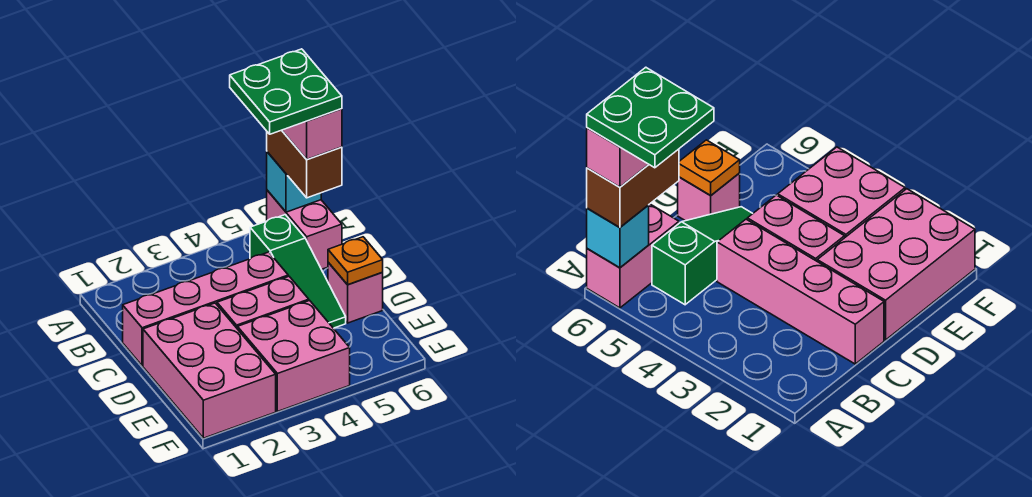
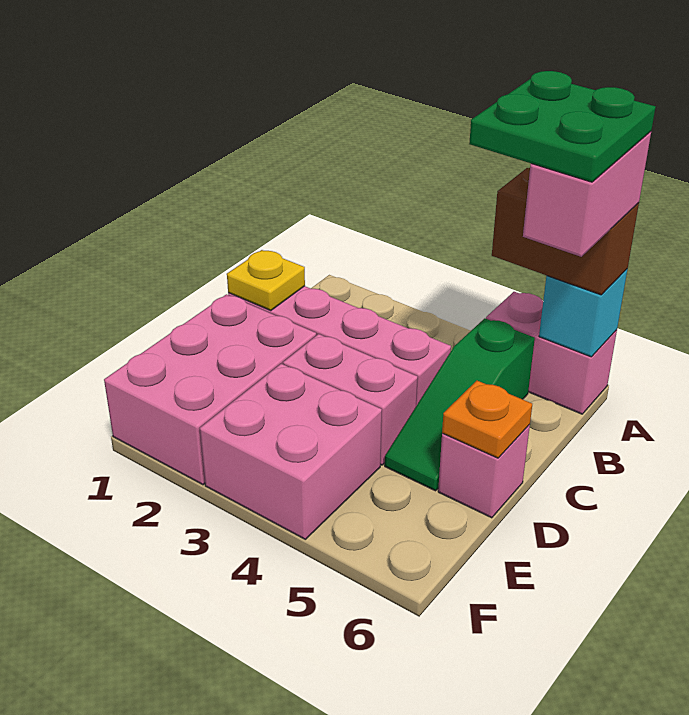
pink 1x2 brick [267,190,342,269] -> pink 1x2 brick turned to [486,292,617,414]
brown 1x2 brick [267,130,342,198] -> brown 1x2 brick turned to [492,168,639,295]
none -> yellow 1x1 plate [227,250,305,311]

